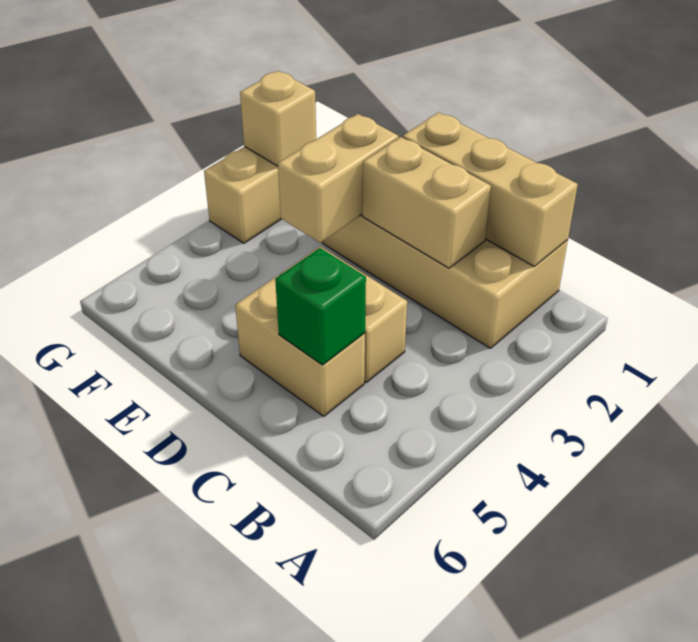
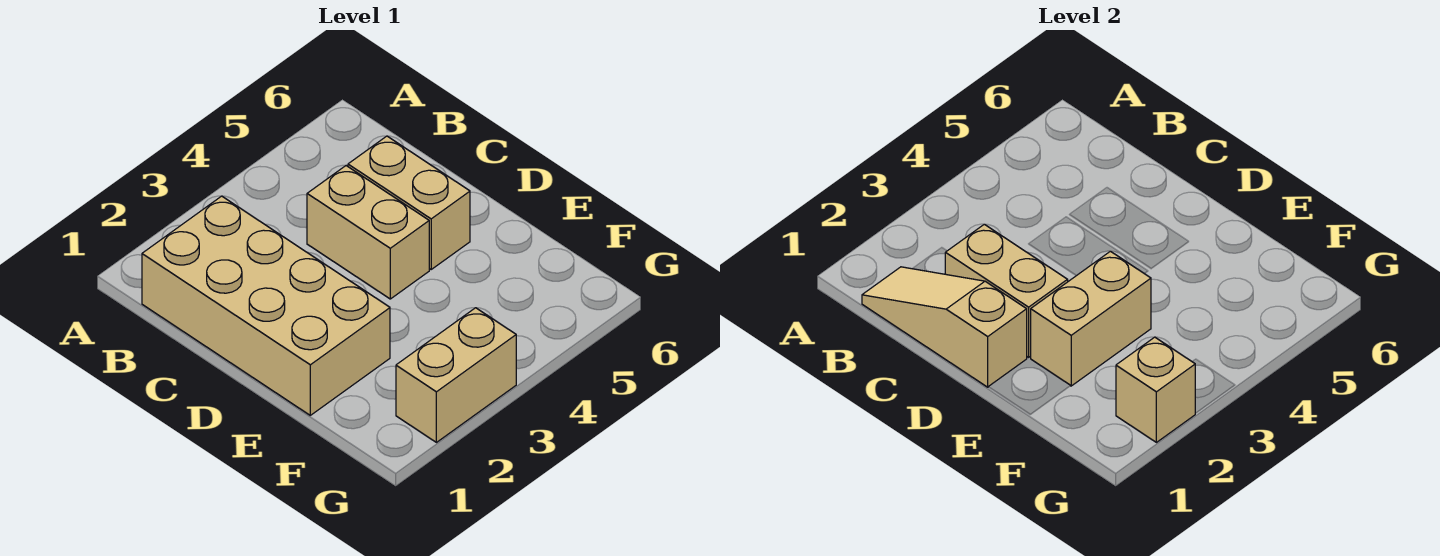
tan 1x3 brick [403,112,578,267] -> tan 1x3 slope [862,267,1027,387]
green 1x1 brick [275,248,366,365] -> none

